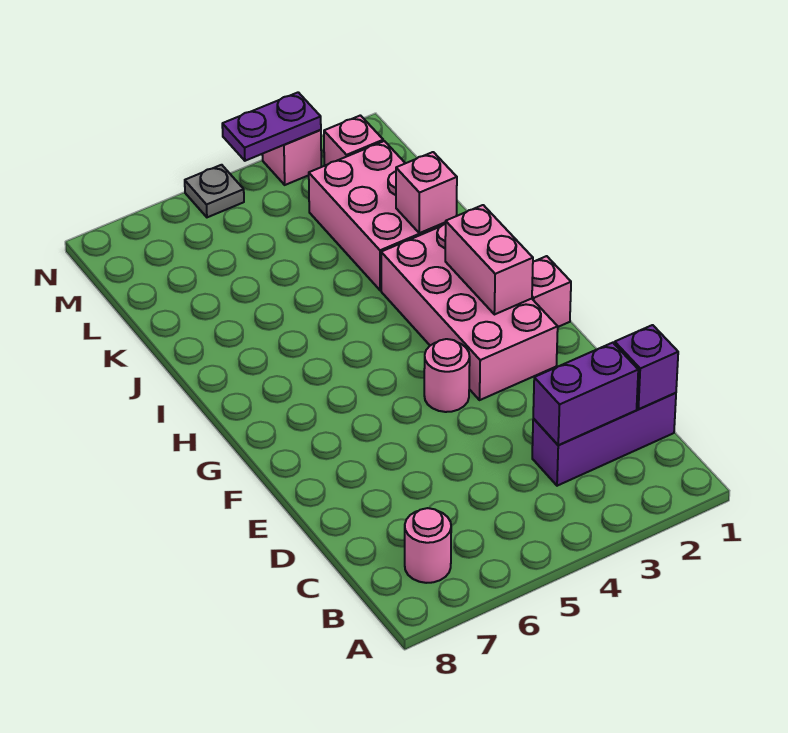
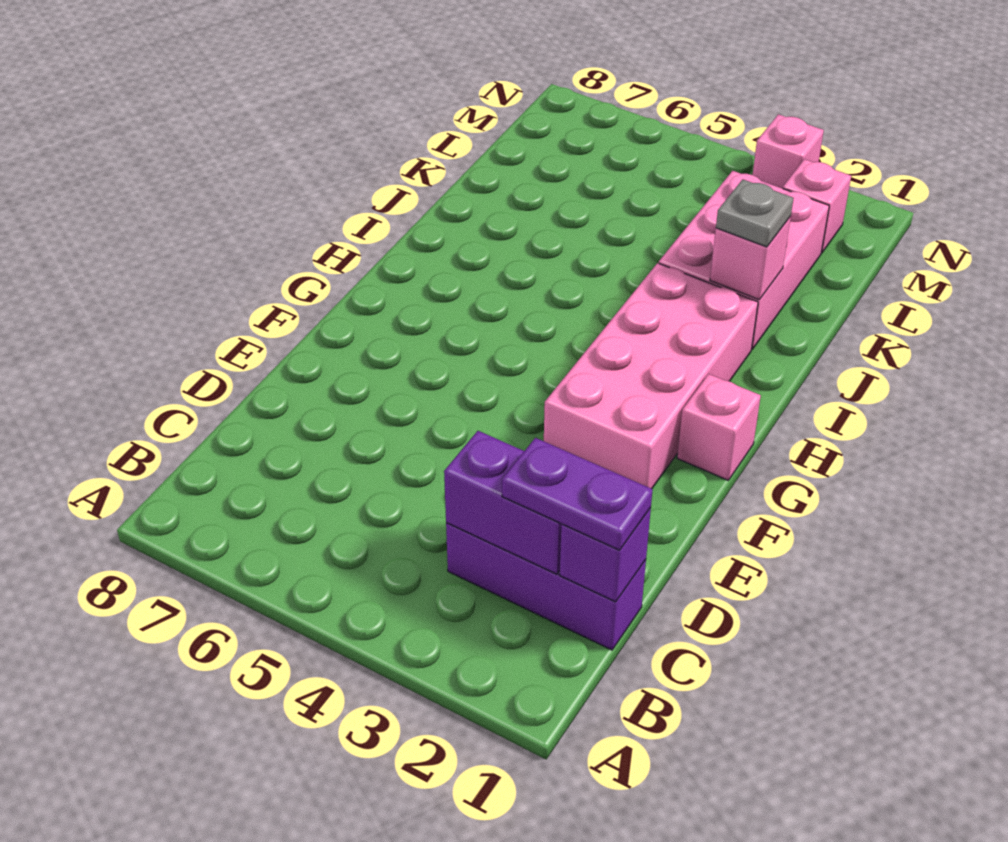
pink 1x1 round brick [405,508,451,583] -> none
pink 1x1 round brick [424,339,470,412] -> none
pink 1x2 brick [445,205,533,315] -> none
purple 1x2 plate [222,92,321,161] -> purple 1x2 plate moved to [502,438,653,550]
grey 1x1 plate [185,165,244,217] -> grey 1x1 plate moved to [716,179,794,247]

